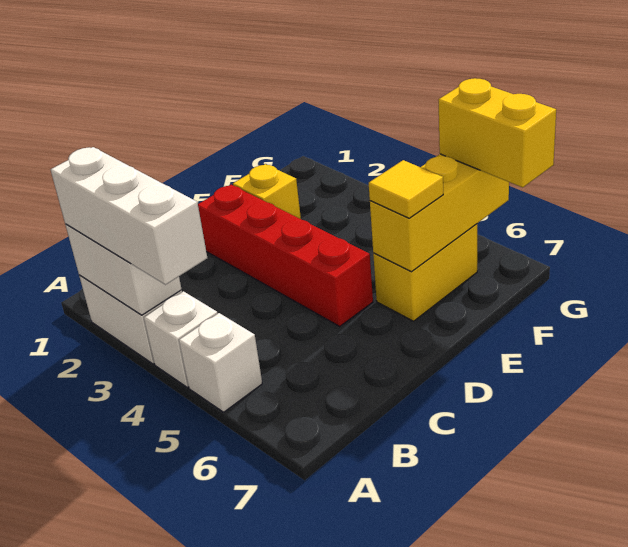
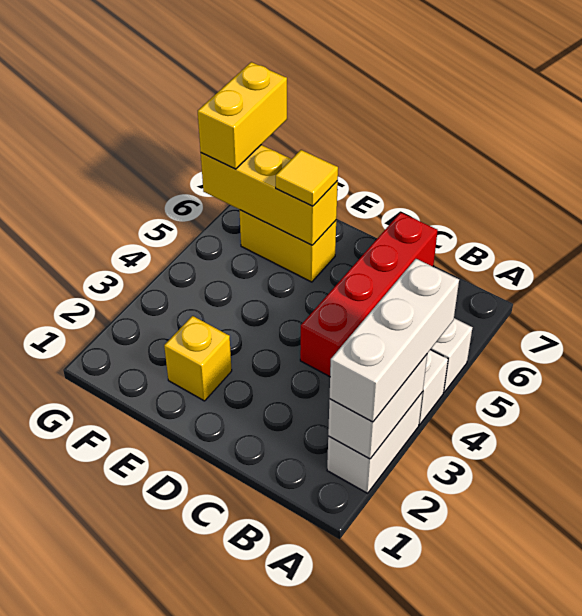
red 1x4 brick [198,185,373,326] -> red 1x4 brick moved to [300,212,438,377]

